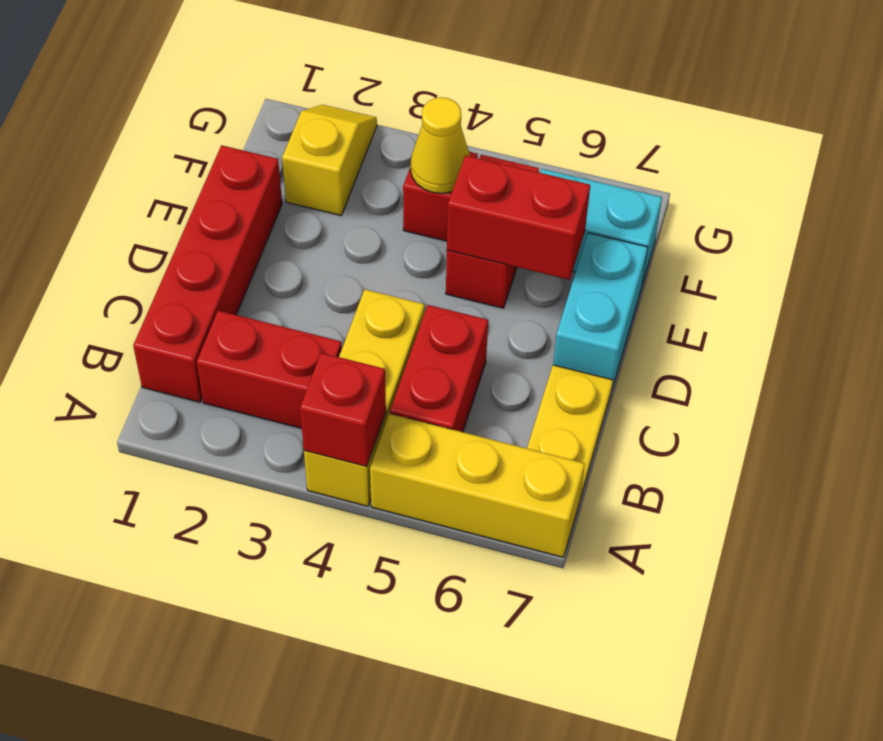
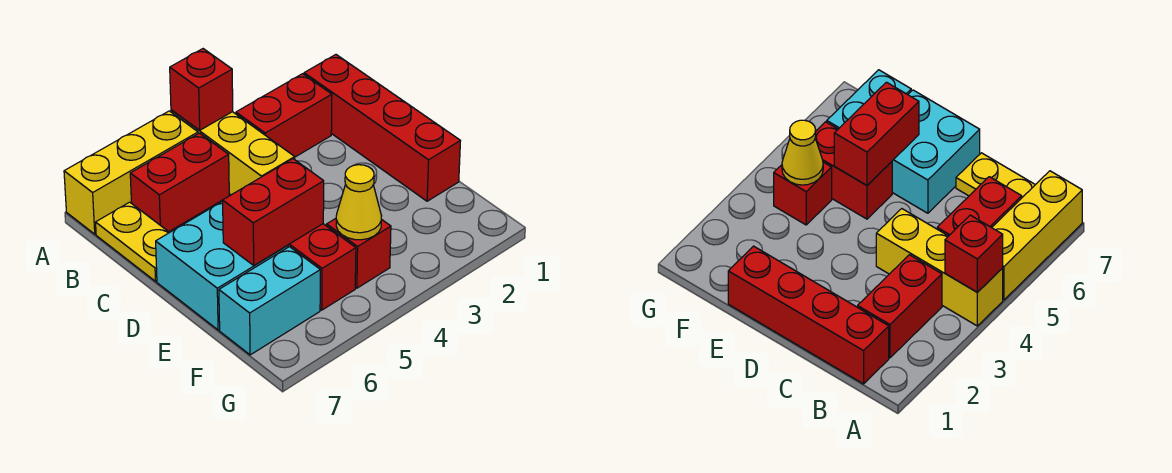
red 1x2 brick [390,305,488,432] -> red 1x2 brick turned to [130,133,229,232]
cyan 1x2 brick [553,233,648,388] -> cyan 2x2 brick [156,201,288,330]
yellow 1x2 slope [282,105,377,216] -> none

